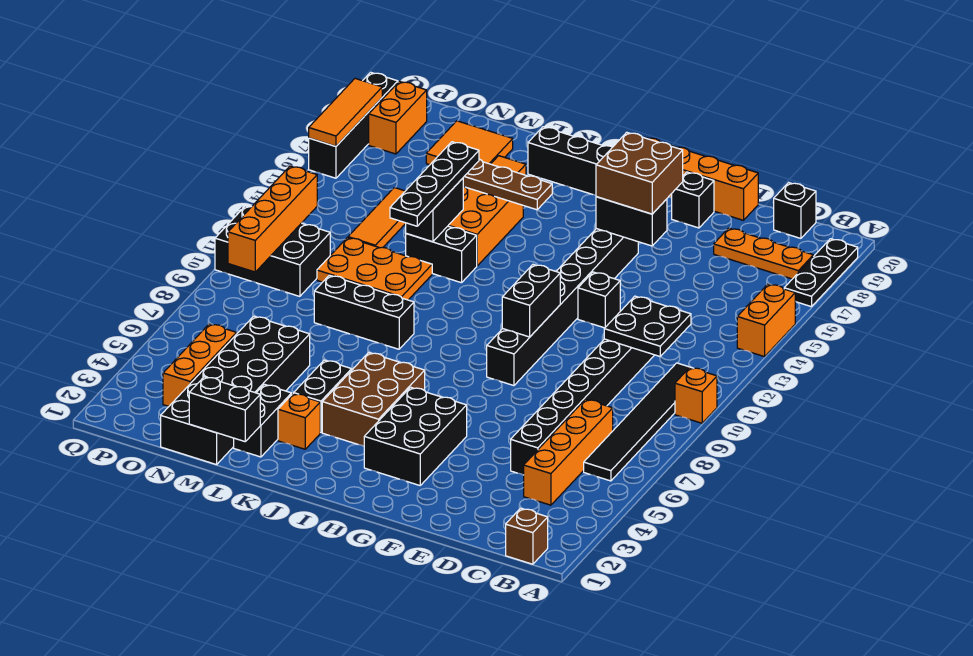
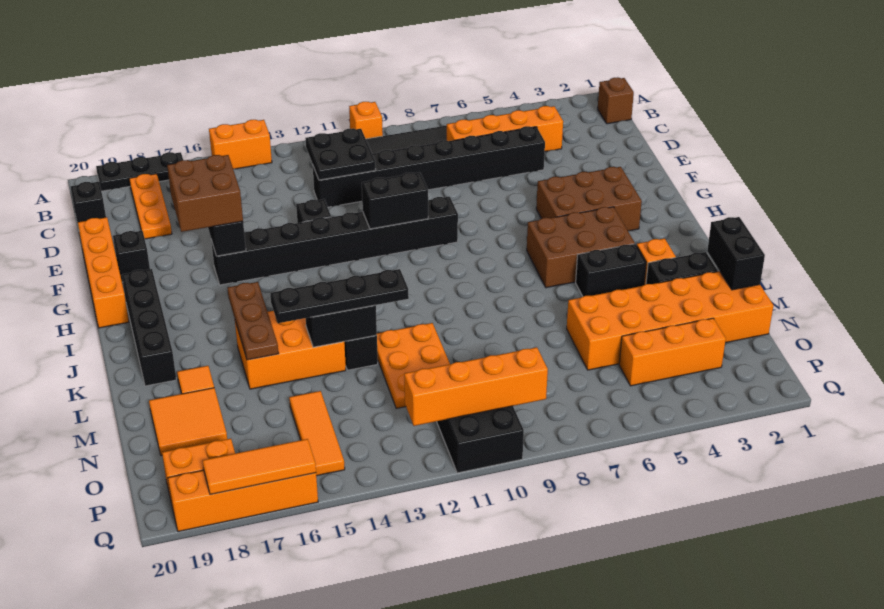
black 2x3 brick [364,387,467,485] -> brown 2x3 brick [536,167,642,231]
black 1x3 brick [314,275,414,349] -> none
black 2x6 brick [161,316,310,465] -> orange 2x6 brick [567,271,773,370]
orange 1x3 tile [348,188,406,248] -> orange 1x3 tile turned to [289,391,345,476]
black 1x4 brick [309,72,398,178] -> orange 1x4 brick [168,470,318,532]

